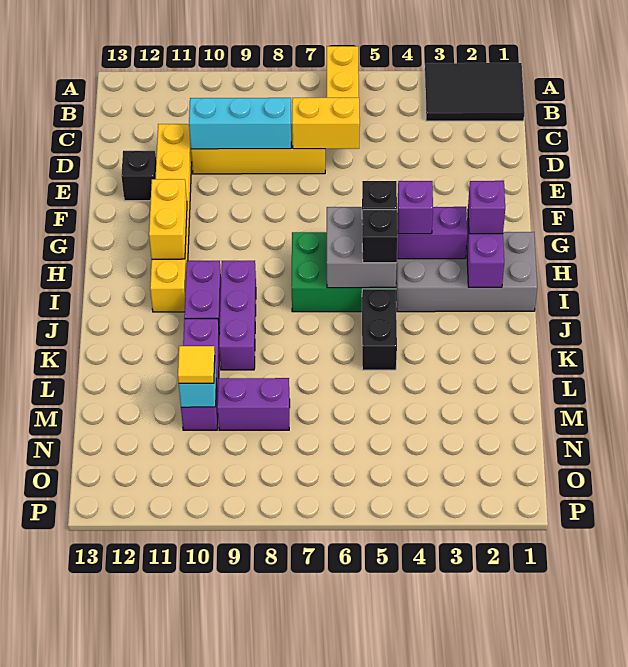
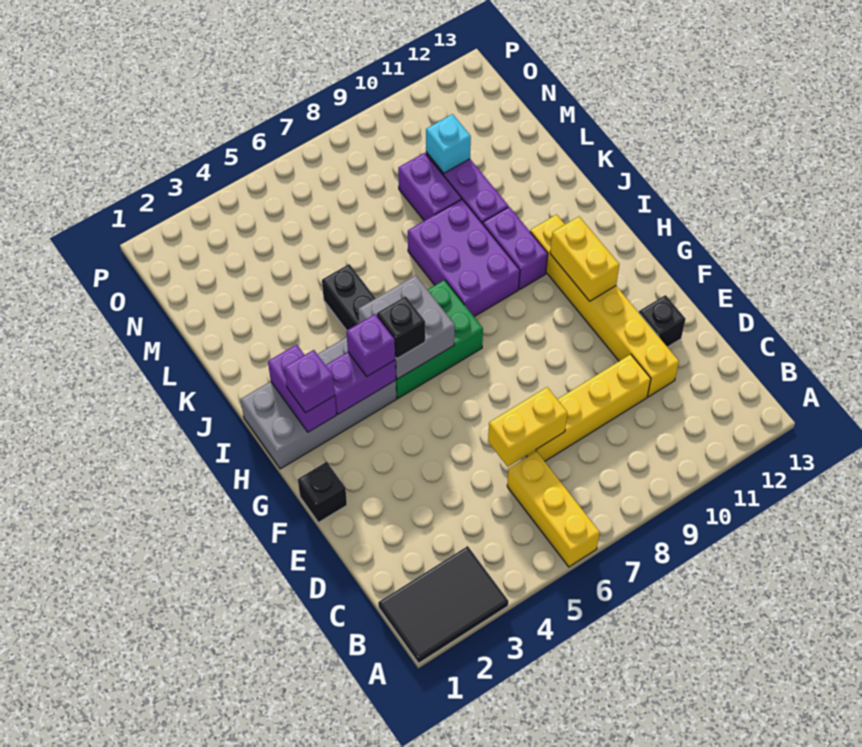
cyan 1x3 brick [189,98,291,149] -> none
black 1x1 brick [362,210,398,263] -> black 1x1 brick moved to [298,462,347,522]
purple 1x3 brick [219,261,256,370] -> purple 2x3 brick [408,199,520,317]
purple 1x2 brick [217,378,290,430] -> purple 1x2 brick turned to [398,153,461,221]
yellow 1x1 tile [178,346,215,383] -> none

